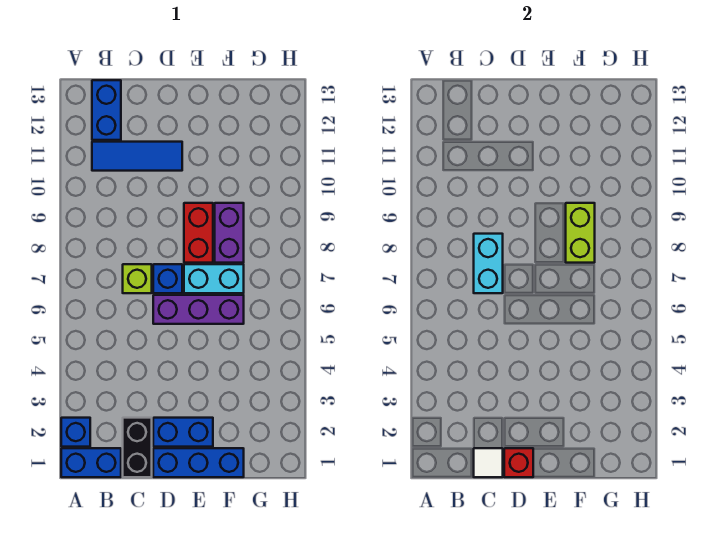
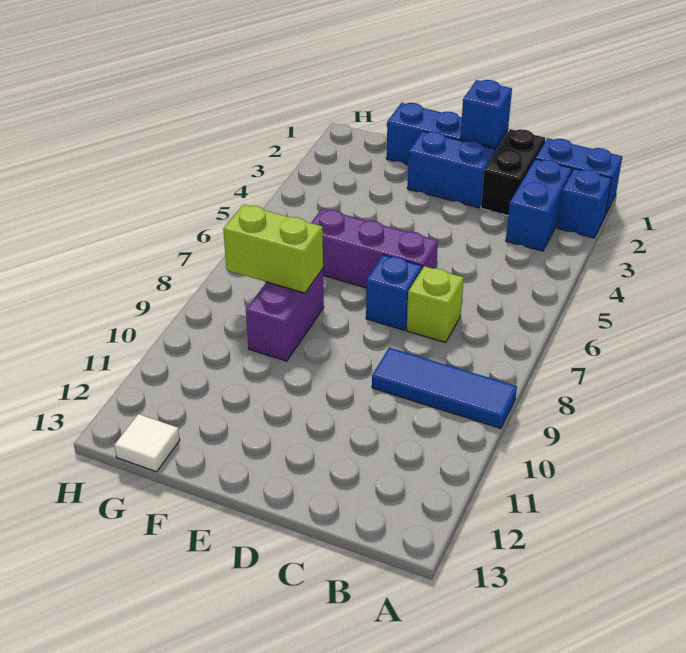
blue 1x3 tile [92,142,182,171] -> blue 1x3 tile moved to [372,348,517,428]
blue 1x2 brick [92,80,121,140] -> blue 1x2 brick moved to [506,159,572,251]
white 1x1 tile [474,448,503,477] -> white 1x1 tile moved to [114,414,180,472]
cyan 1x2 brick [474,234,503,293] -> none
red 1x1 brick [504,448,533,477] -> blue 1x1 brick [460,80,512,148]
cyan 1x2 brick [184,264,244,293] -> none
red 1x2 brick [184,203,213,263] -> none
lime 1x2 brick [566,203,595,263] -> lime 1x2 brick turned to [223,204,323,293]

